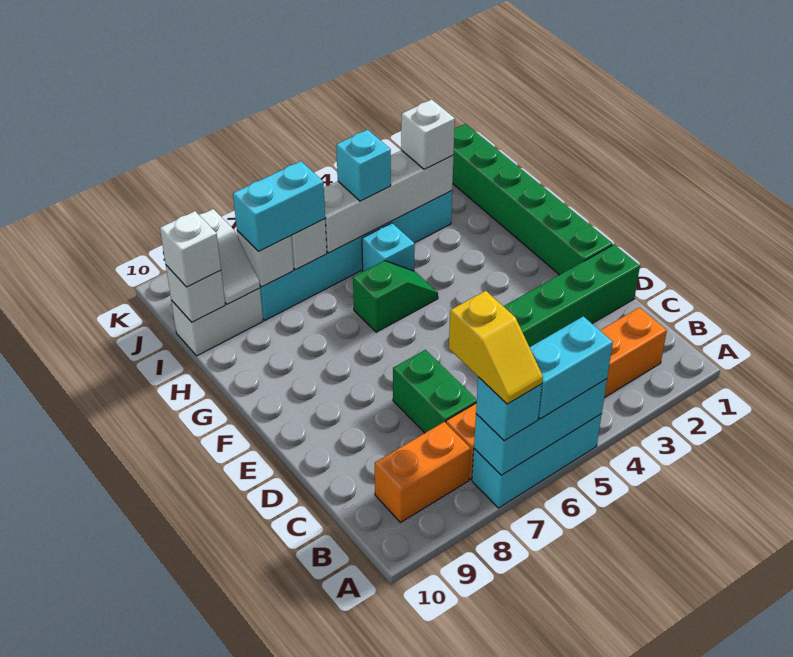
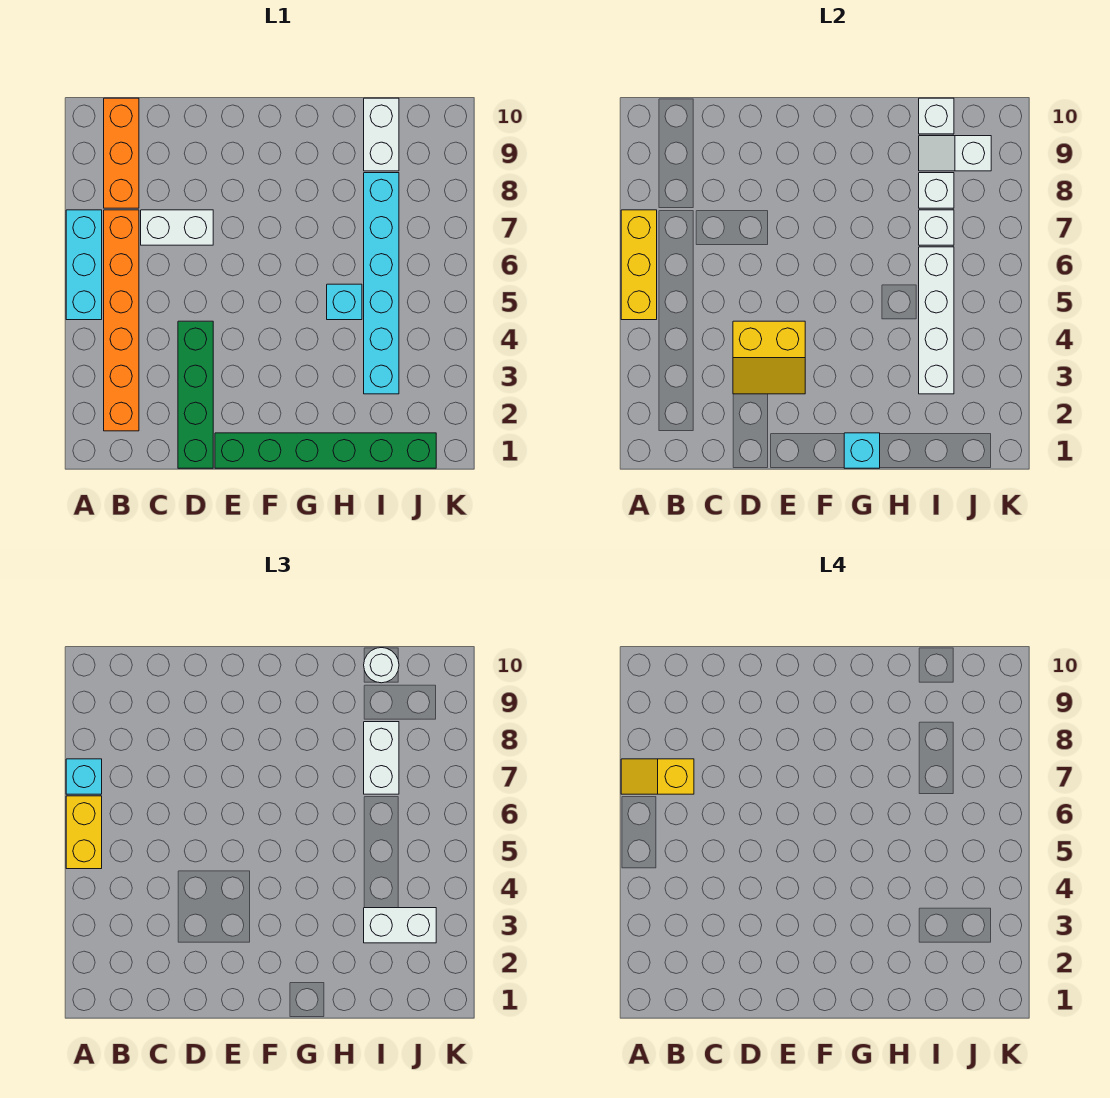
cyan 1x3 brick [474,379,607,475] -> yellow 1x3 brick [621,210,657,320]
cyan 1x2 brick [529,316,613,419] -> yellow 1x2 brick [66,796,102,869]
orange 1x2 brick [375,422,471,523] -> orange 1x3 brick [104,98,139,208]
green 1x2 brick [393,350,477,433] -> white 1x2 brick [141,210,213,245]
none -> yellow 2x2 slope [733,321,805,394]
green 1x2 slope [353,261,438,332] -> none
white 1x1 brick [401,99,455,169] -> white 1x2 brick [364,908,436,943]
cyan 1x1 brick [336,130,391,201] -> cyan 1x1 brick moved to [844,433,880,468]
cyan 1x2 brick [233,161,325,252] -> white 1x2 brick [364,722,399,794]
white 1x1 brick [160,211,221,287] -> white 1x1 round brick [364,648,399,683]

